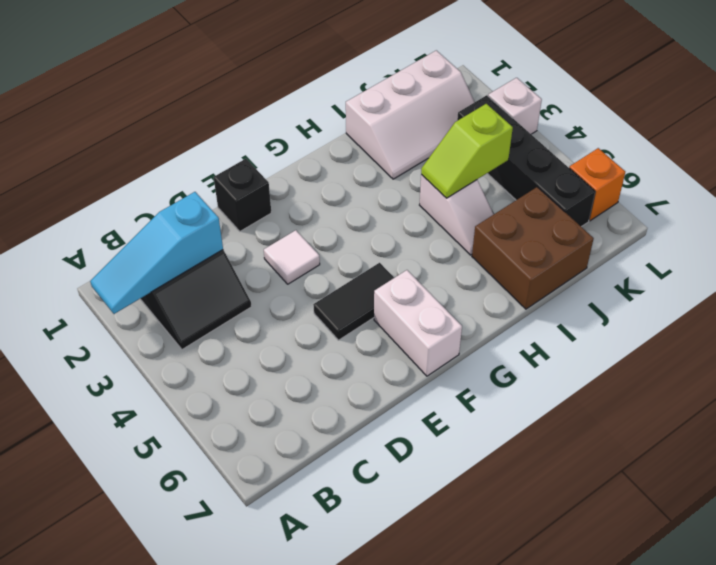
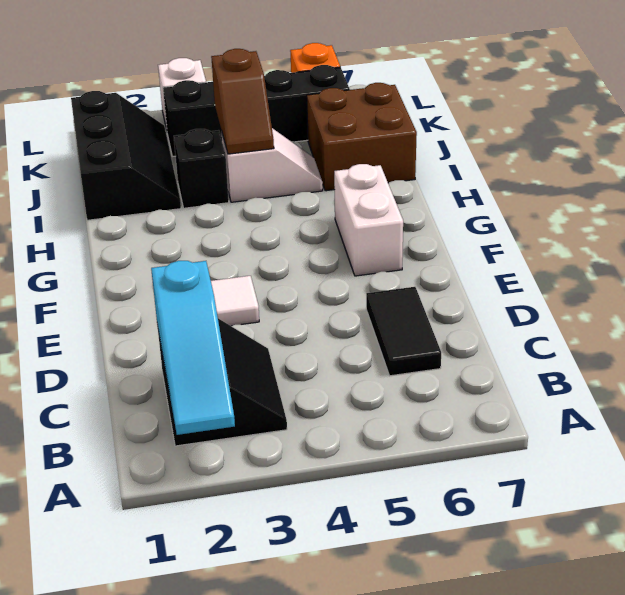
black 1x1 brick [214,159,271,231] -> black 1x1 brick moved to [174,129,229,208]
black 1x2 tile [313,263,394,340] -> black 1x2 tile moved to [366,287,441,376]
white 1x2 brick [374,270,462,376] -> white 1x2 brick turned to [334,164,403,276]
white 2x3 slope [346,50,474,179] -> black 2x3 slope [71,91,181,220]
lime 1x2 slope [421,104,513,198] -> brown 1x2 slope [211,49,274,154]

